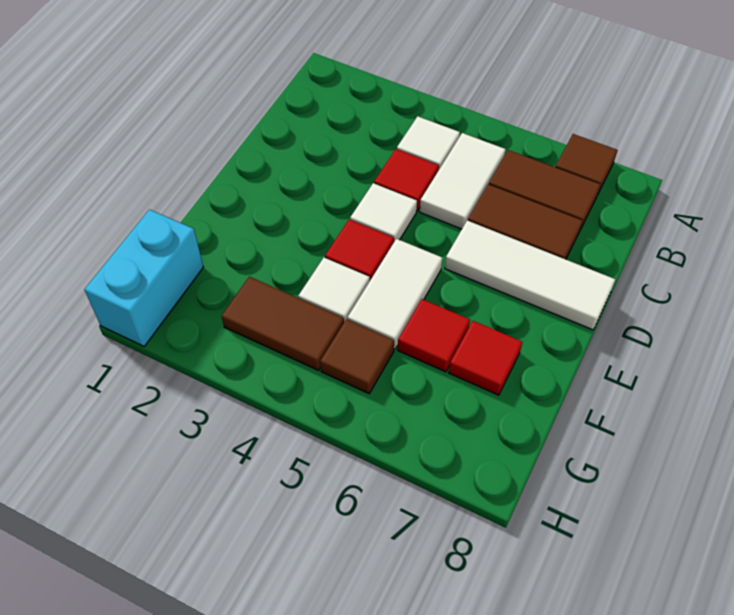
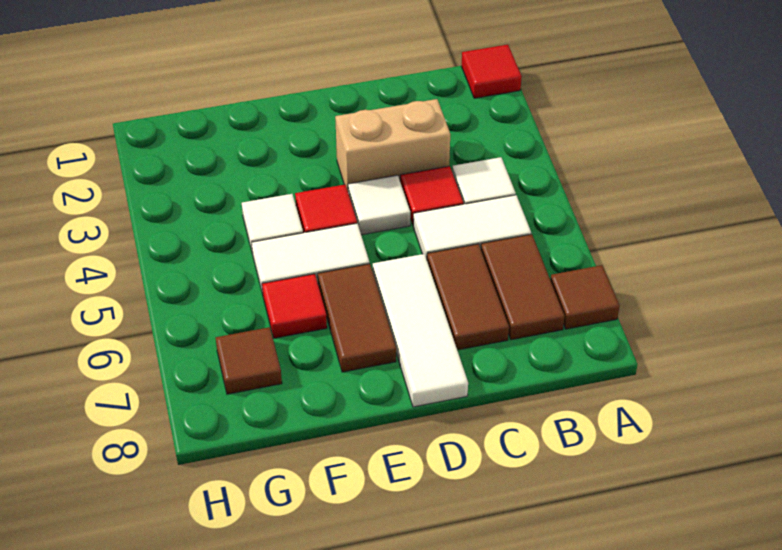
none -> tan 1x2 brick [335,99,450,191]
red 1x1 tile [449,321,522,395] -> red 1x1 tile moved to [461,45,522,98]
cyan 1x2 brick [84,210,203,347] -> none
brown 1x2 tile [222,277,344,370] -> brown 1x2 tile moved to [318,264,396,372]
brown 1x1 tile [320,319,394,393] -> brown 1x1 tile moved to [216,327,282,394]

